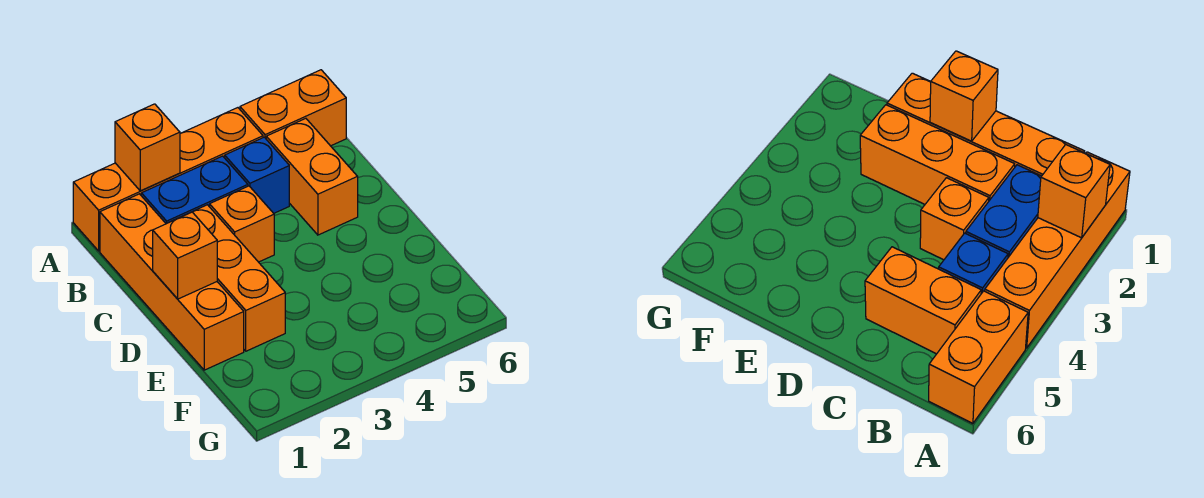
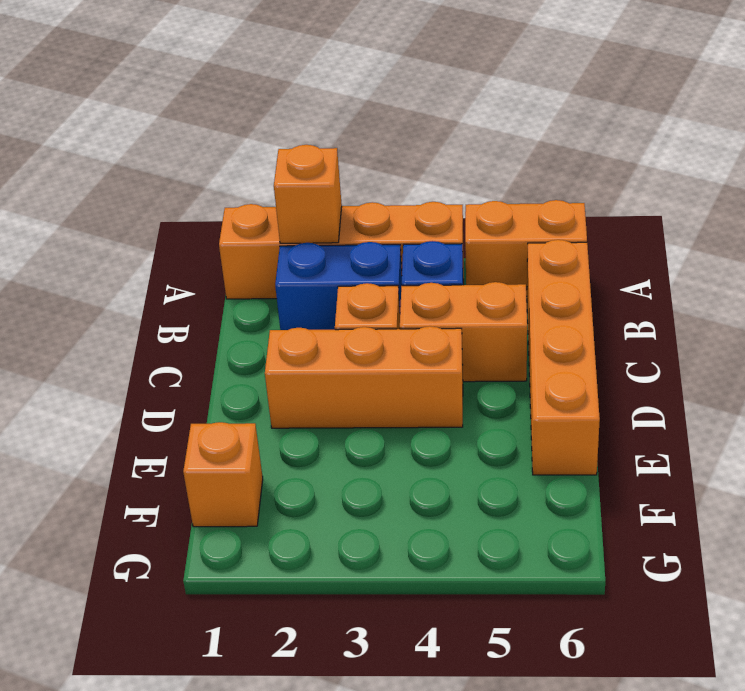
orange 1x4 brick [100,194,244,370] -> orange 1x4 brick moved to [527,240,600,475]
orange 1x2 brick [266,118,358,235] -> orange 1x2 brick turned to [400,282,527,382]
orange 1x3 brick [170,205,285,351] -> orange 1x3 brick turned to [265,326,463,428]
orange 1x1 brick [153,212,217,299] -> orange 1x1 brick moved to [183,422,263,527]

